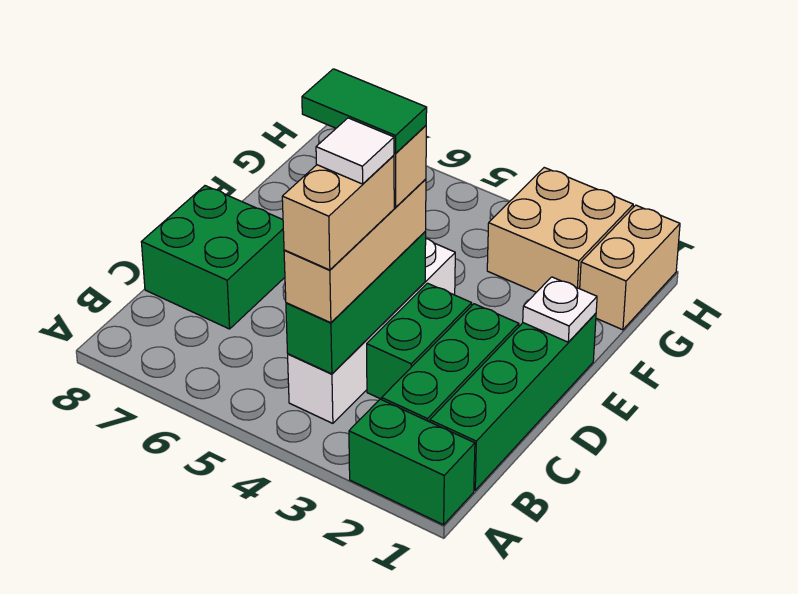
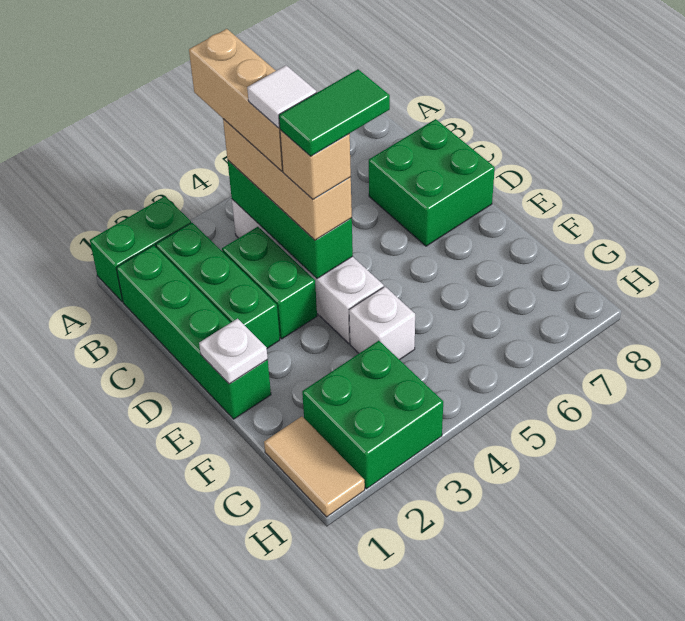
tan 1x2 brick [282,155,394,270] -> tan 1x3 brick [189,29,283,171]
none -> white 1x1 brick [349,287,415,360]
tan 1x2 brick [580,205,680,330] -> tan 1x2 tile [264,416,365,517]
tan 2x2 brick [487,168,633,292] -> green 2x2 brick [302,341,443,489]

